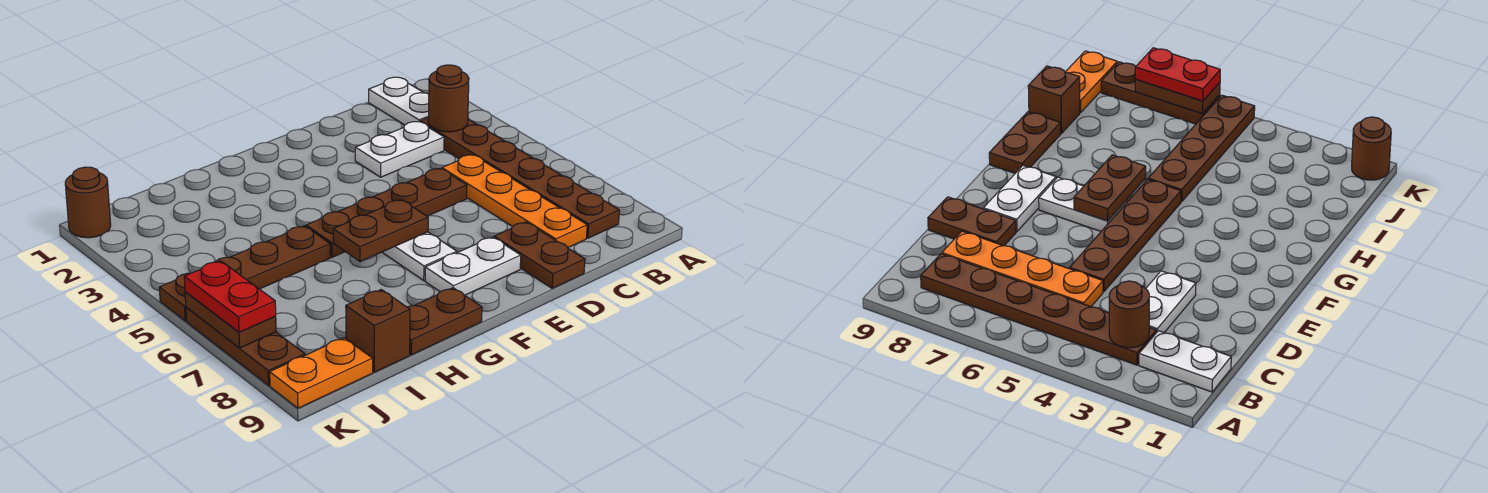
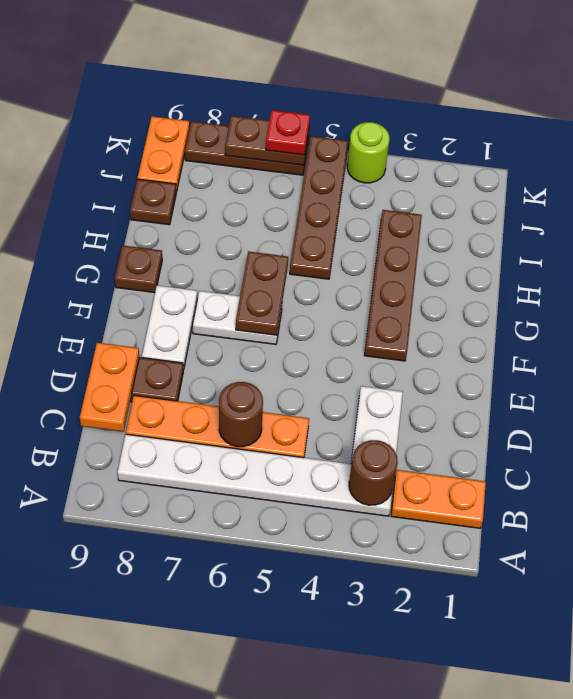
white 1x2 plate [369,77,429,125] -> orange 1x2 plate [391,470,486,528]
brown 1x6 plate [420,118,619,238] -> white 1x6 plate [118,434,392,516]
none -> orange 1x2 plate [80,343,139,432]
brown 1x4 plate [306,168,467,257] -> brown 1x4 plate moved to [364,210,422,361]
brown 1x2 plate [408,288,482,355] -> brown 1x1 plate [115,245,162,293]
brown 1x1 brick [346,289,410,372] -> brown 1x1 plate [130,179,176,225]
brown 1x1 round brick [65,167,111,238] -> brown 1x1 round brick moved to [219,382,263,447]
none -> lime 1x1 round brick [347,122,390,183]
red 1x2 plate [184,261,276,332] -> red 1x1 plate [266,110,310,155]

